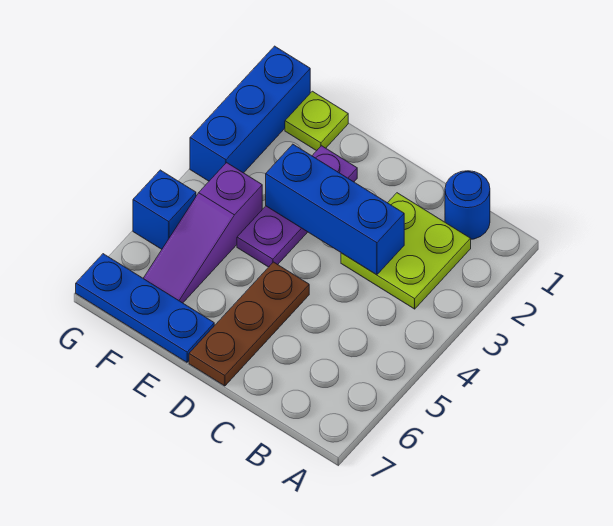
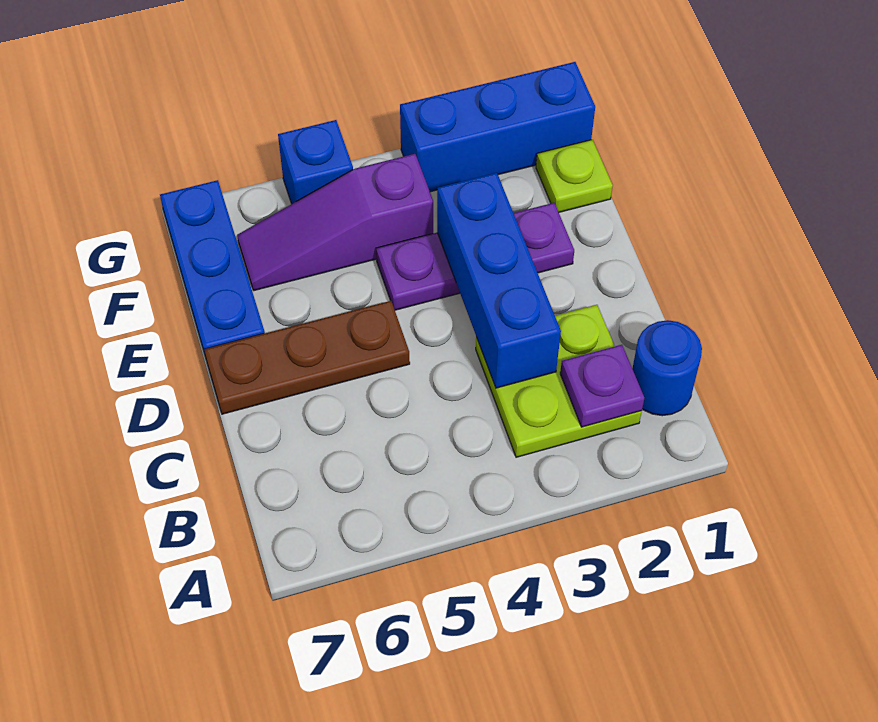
none -> purple 1x1 plate [560,345,644,427]

